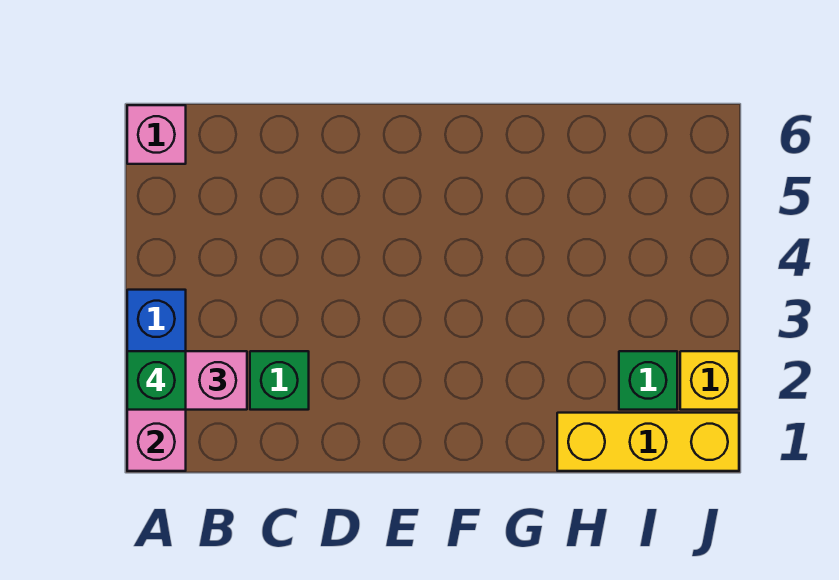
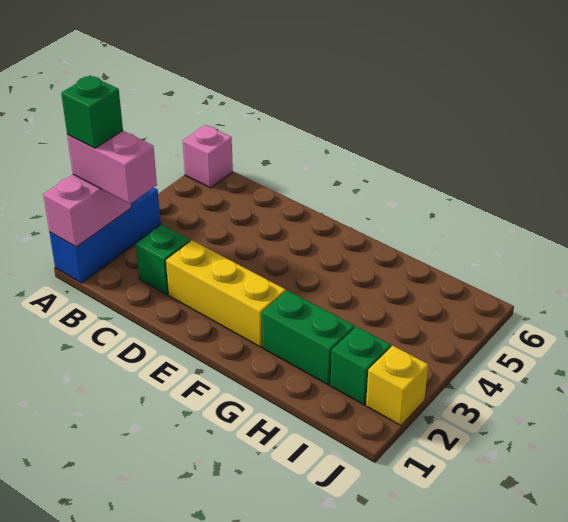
none -> green 1x2 brick [262,290,355,385]
yellow 1x3 brick [557,413,739,471] -> yellow 1x3 brick moved to [166,240,286,347]

